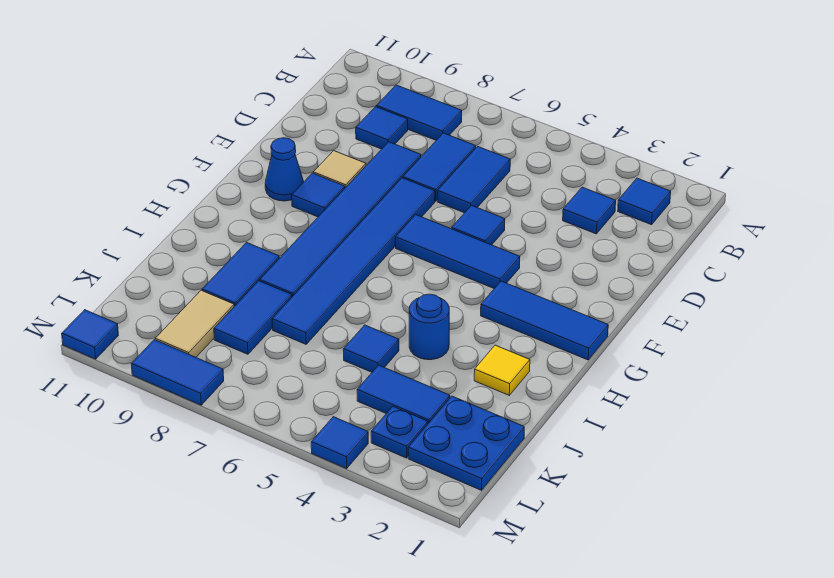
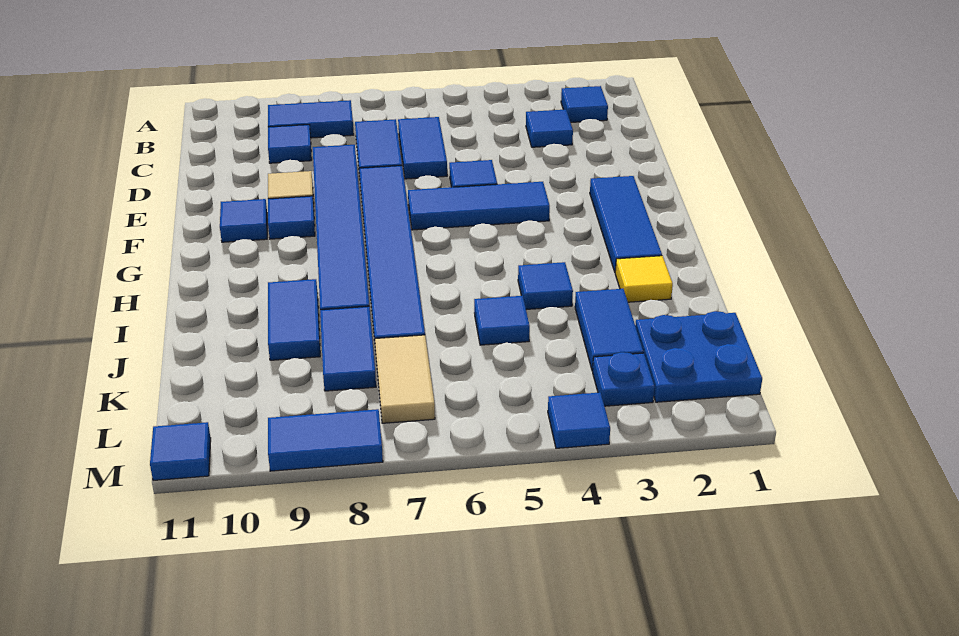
blue 1x1 cone [265,138,304,201] -> blue 1x1 tile [220,199,267,242]
blue 1x3 tile [481,281,608,360] -> blue 1x3 tile turned to [590,176,662,272]
blue 1x1 round brick [409,294,449,360] -> blue 1x1 tile [518,262,573,309]
blue 1x2 tile [357,365,450,423] -> blue 1x2 tile turned to [575,289,643,371]
tan 1x2 tile [155,290,234,357] -> tan 1x2 tile moved to [375,335,435,423]

